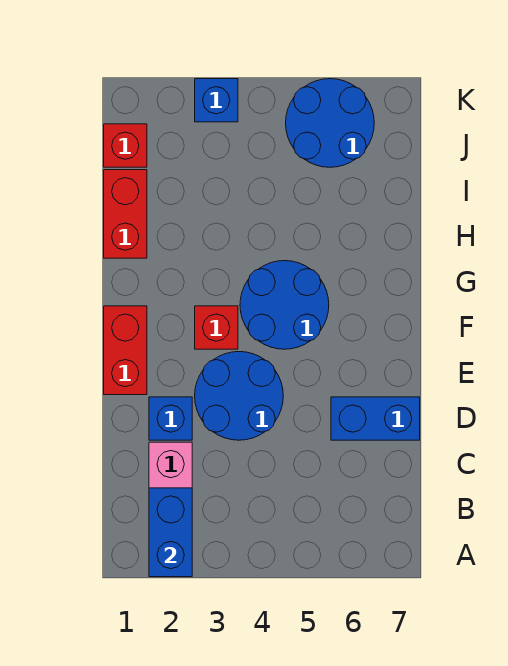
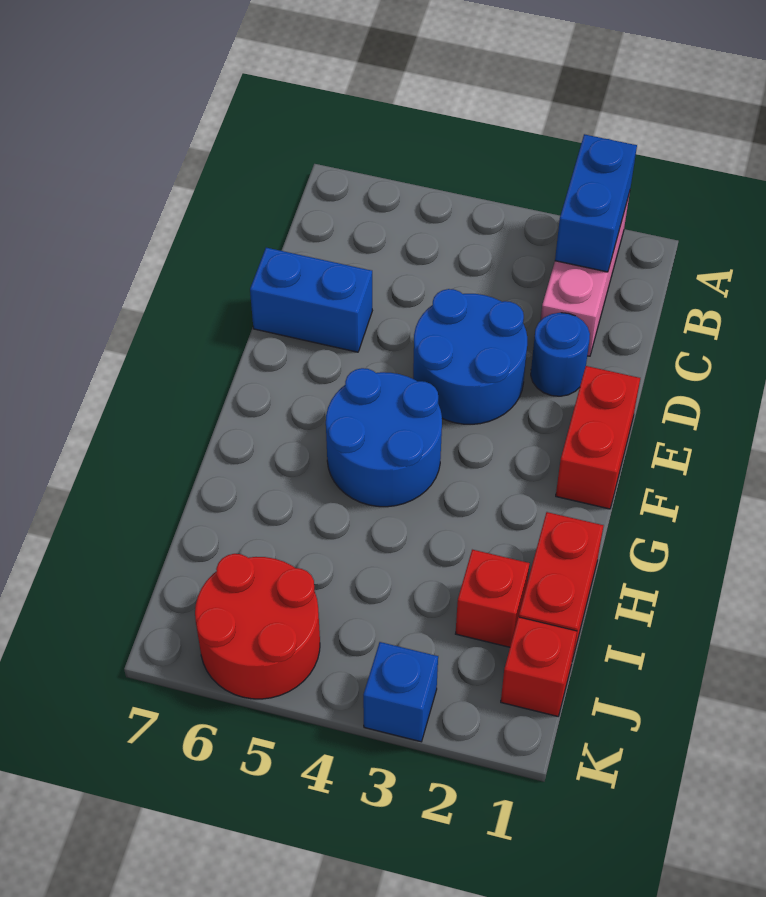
blue 1x1 brick [149,397,192,440] -> blue 1x1 round brick [531,313,590,396]
red 1x1 brick [195,306,238,349] -> red 1x1 brick moved to [456,550,530,647]
blue 2x2 round brick [286,79,374,167] -> red 2x2 round brick [195,554,320,699]

